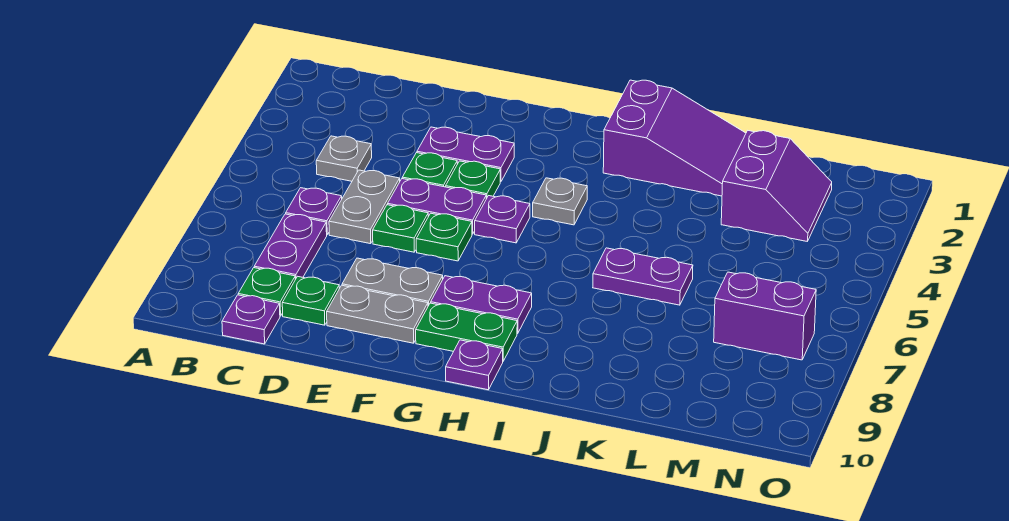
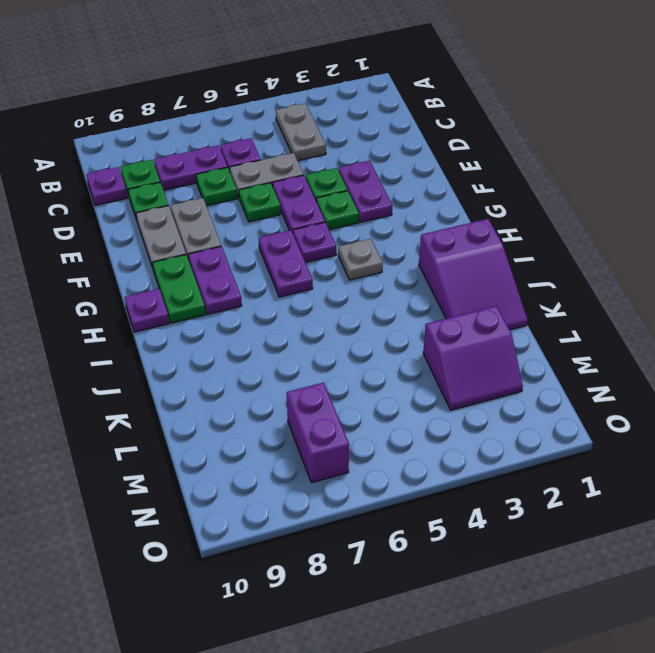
grey 1x1 plate [316,136,372,181] -> grey 1x2 plate [276,103,326,161]
green 1x1 plate [416,213,472,261] -> green 1x1 plate moved to [196,167,237,206]
purple 1x2 plate [593,248,693,305] -> purple 1x2 plate moved to [259,230,313,297]

